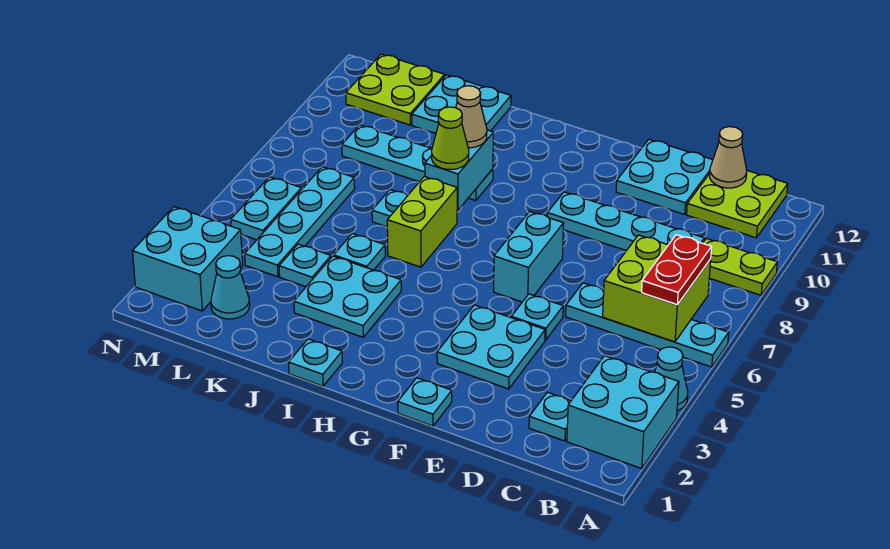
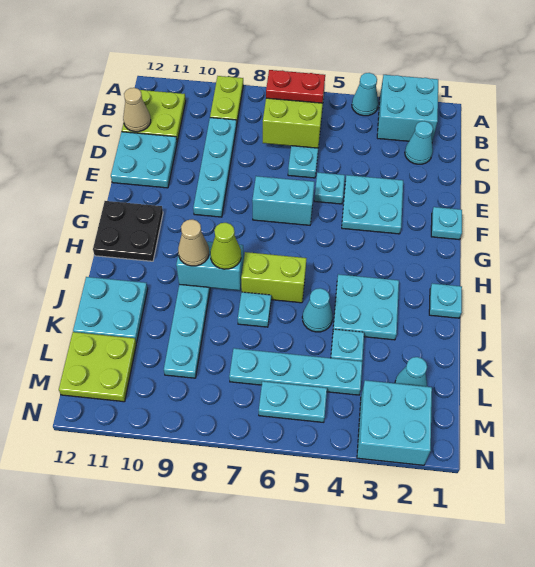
cyan 1x1 plate [529,392,571,441] -> cyan 1x1 cone [405,121,433,164]
none -> black 2x2 plate [93,201,163,261]
cyan 1x1 plate [334,234,385,270] -> cyan 1x1 cone [302,288,333,332]

